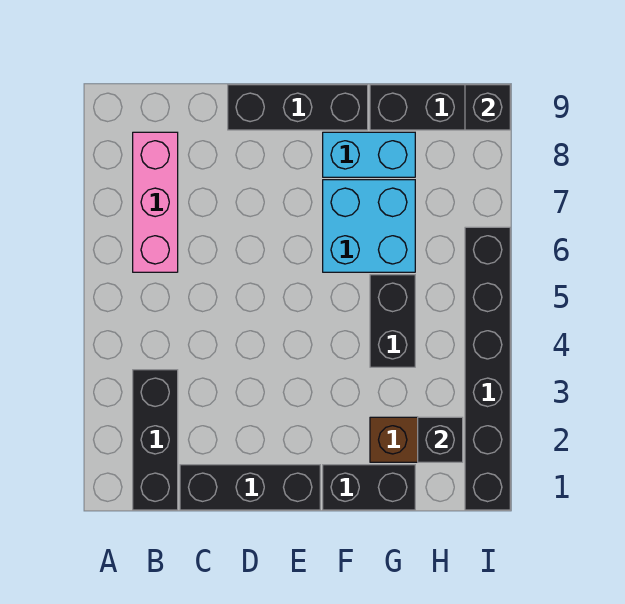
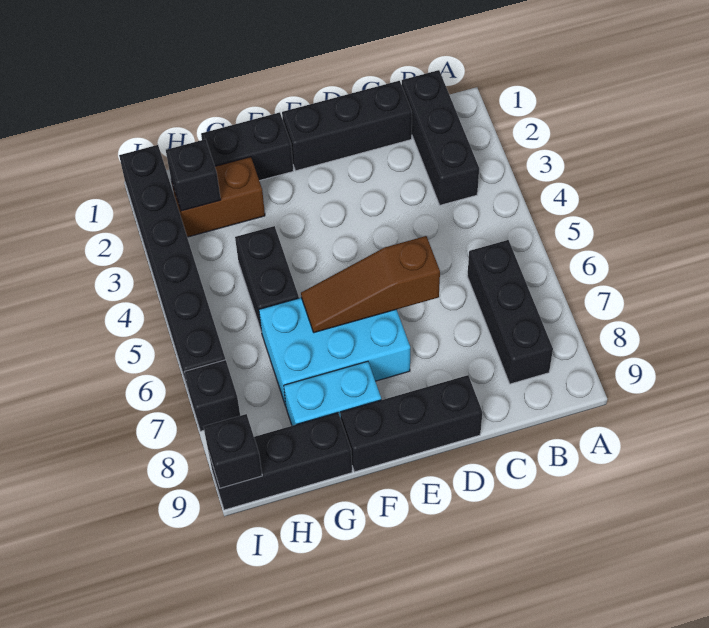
pink 1x3 brick [133,132,178,272] -> black 1x3 brick [467,240,553,384]
none -> brown 1x3 slope [301,236,440,333]
cyan 2x2 brick [323,180,415,272] -> cyan 2x3 brick [259,298,410,406]
none -> black 1x1 brick [184,360,240,431]

